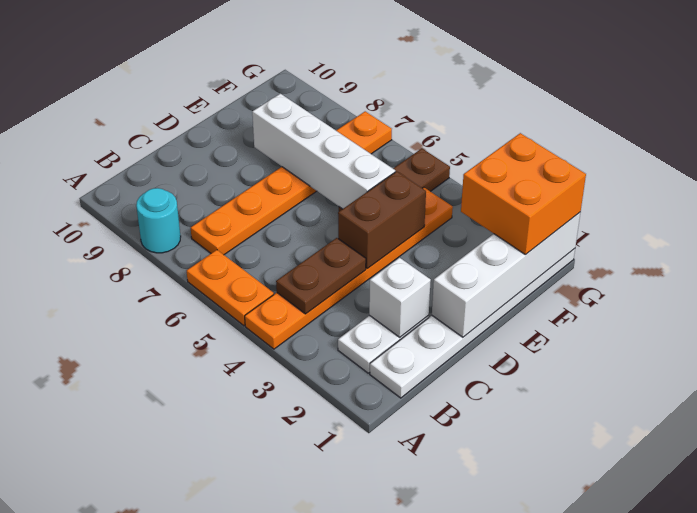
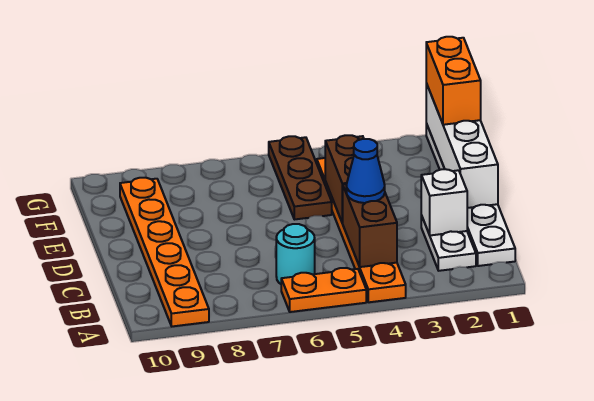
cyan 1x1 round brick [136,188,181,253] -> cyan 1x1 round brick moved to [276,224,315,284]
brown 1x2 plate [276,238,366,314] -> brown 1x2 brick [343,184,397,267]
orange 1x6 plate [191,111,392,255] -> orange 1x6 plate moved to [120,178,209,326]
none -> blue 1x1 cone [346,139,385,203]
white 1x4 brick [252,94,395,209] -> none
orange 2x2 brick [461,133,586,255] -> orange 1x2 brick [426,37,481,125]

